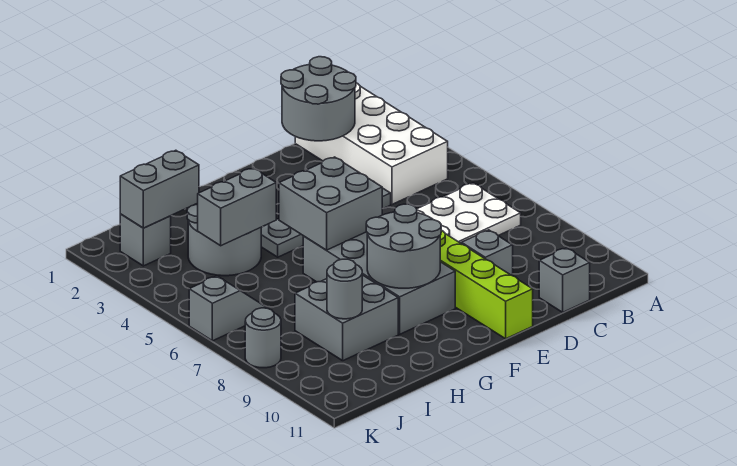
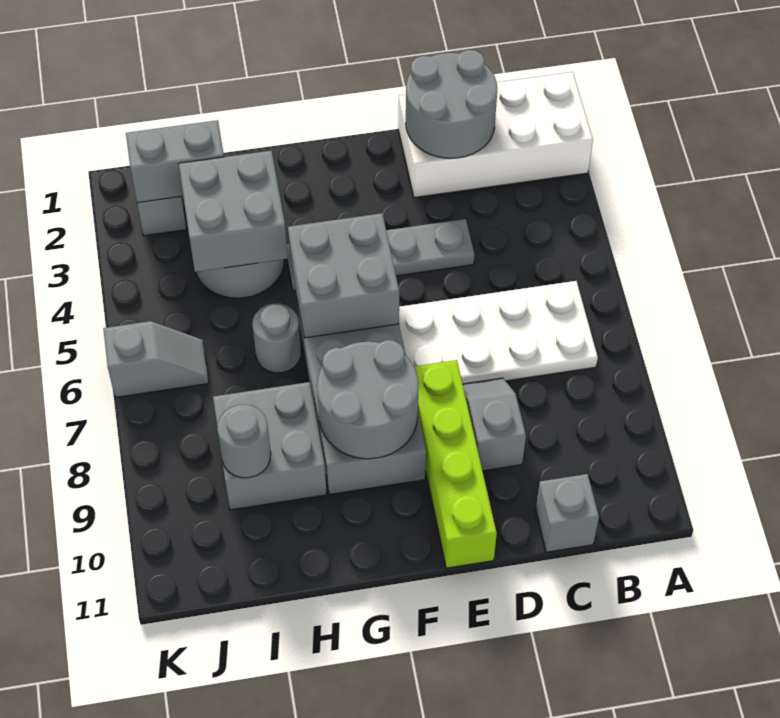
white 2x4 brick [295,83,448,204] -> white 2x4 brick turned to [398,72,593,198]
grey 1x2 brick [198,168,276,246] -> grey 2x2 brick [179,151,288,272]
grey 1x1 round brick [245,308,281,368] -> grey 1x1 round brick moved to [252,303,301,373]

